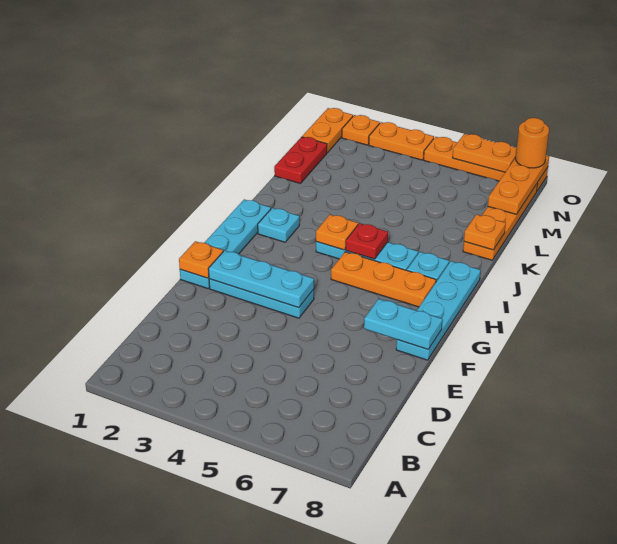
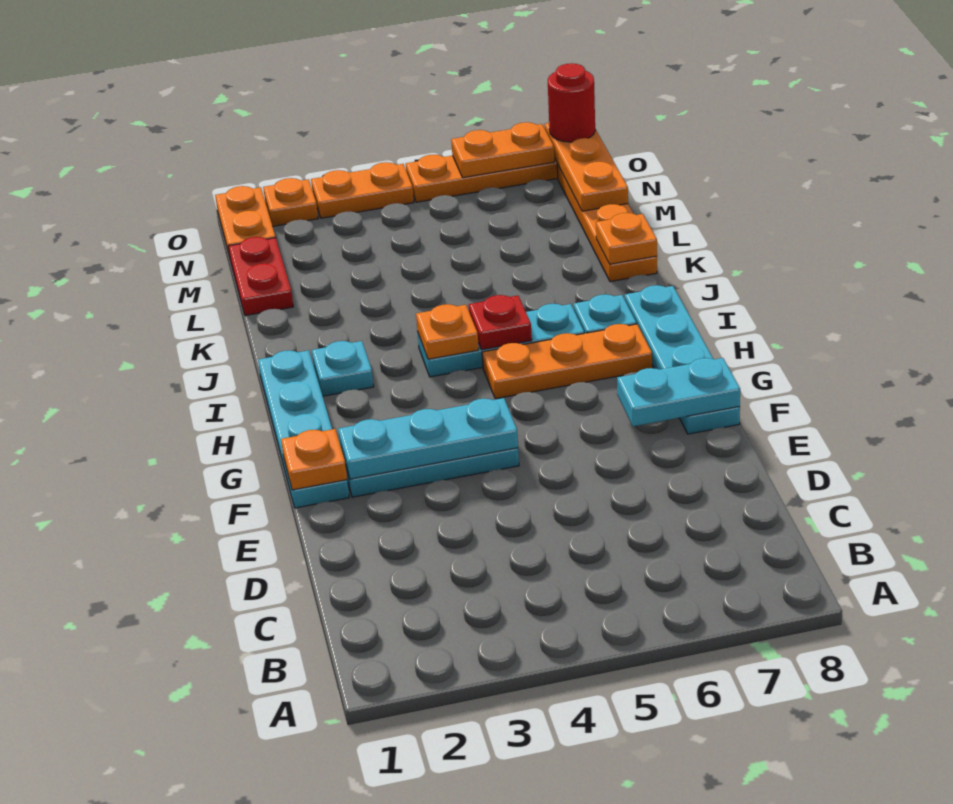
orange 1x1 round brick [516,118,549,168] -> red 1x1 round brick [548,63,595,142]

